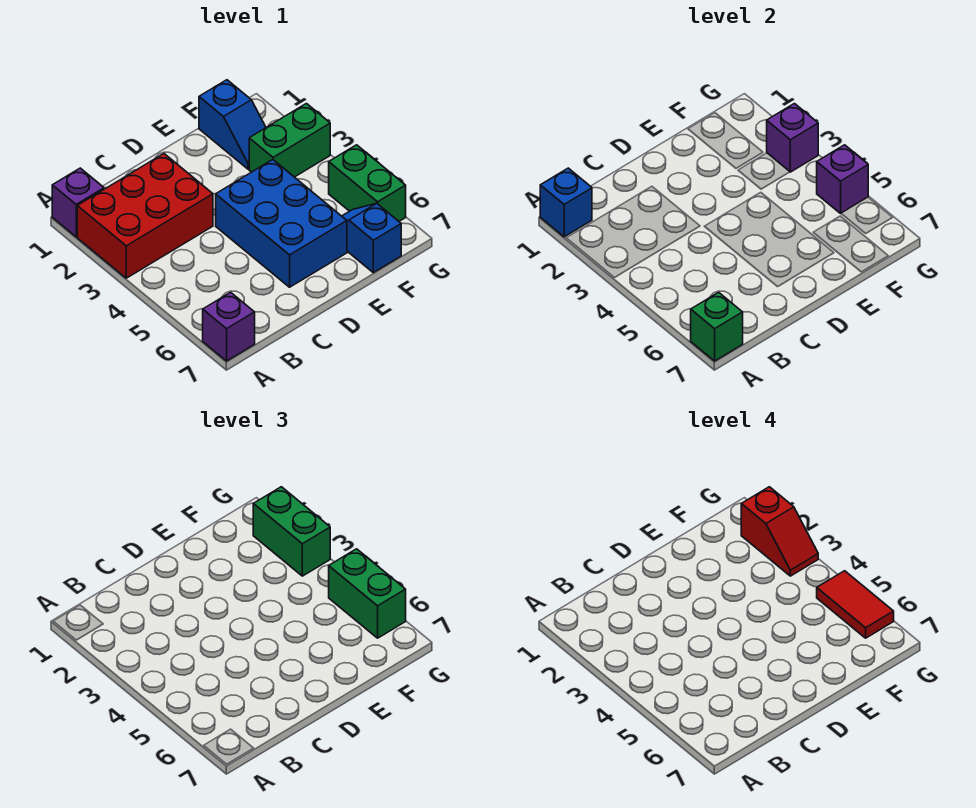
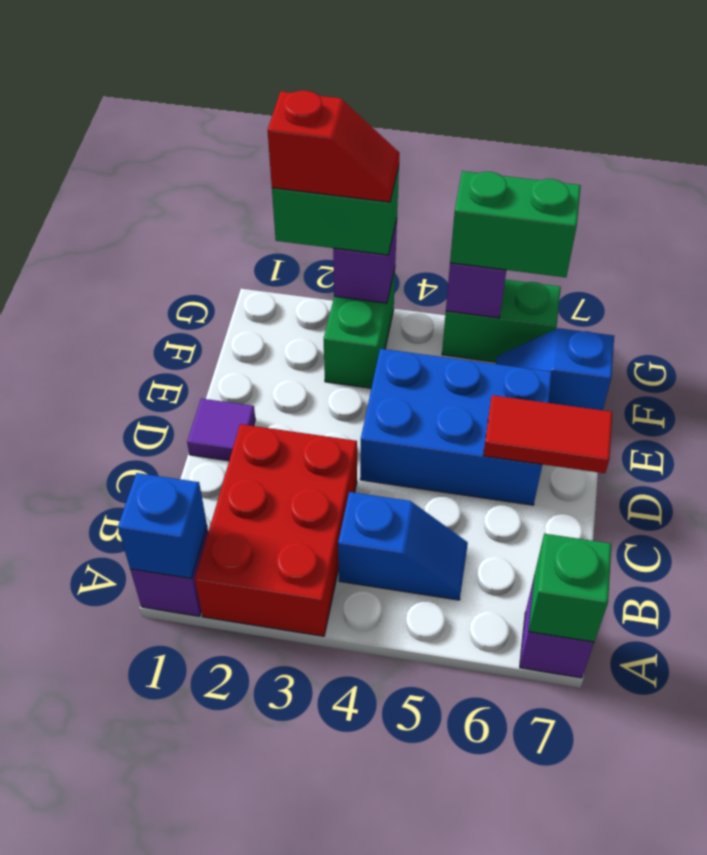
none -> purple 1x1 tile [187,398,255,461]
blue 1x2 slope [199,80,266,169] -> blue 1x2 slope moved to [338,492,468,600]
red 1x2 tile [817,571,894,638] -> red 1x2 tile moved to [483,395,612,473]

